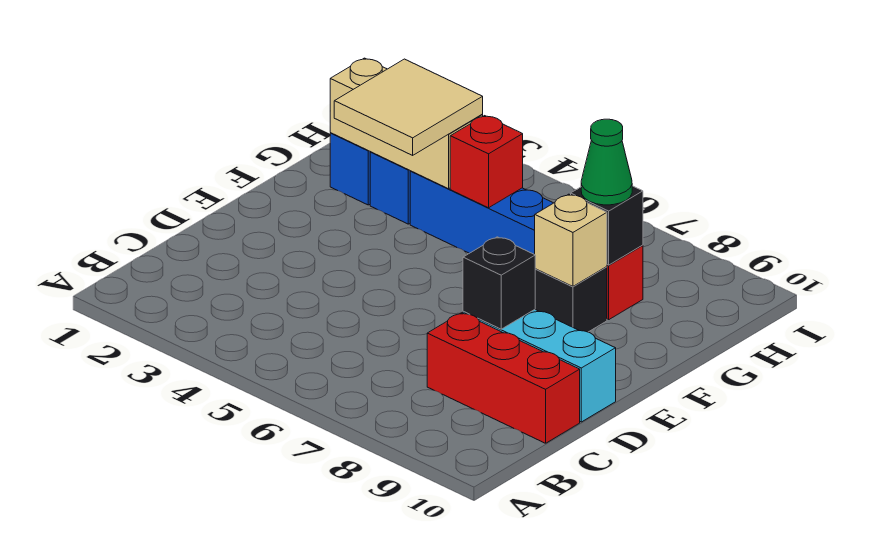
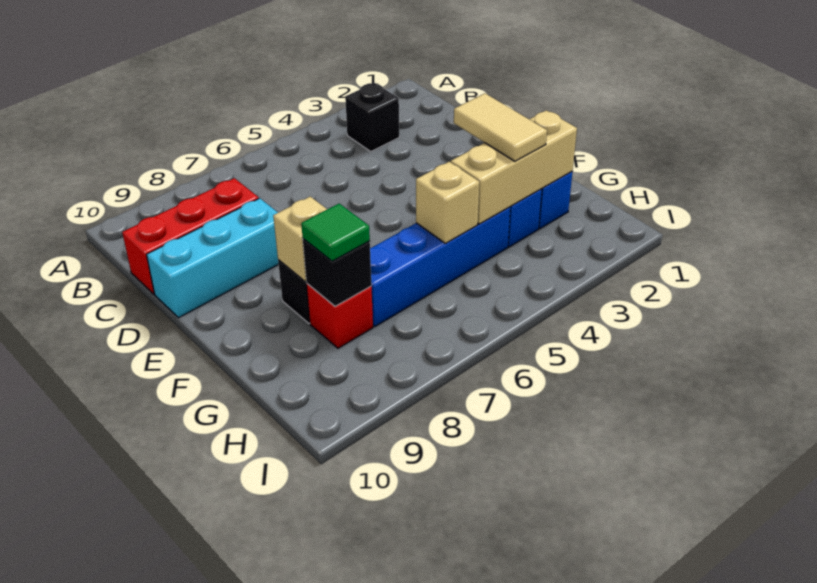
black 1x1 brick [463,237,535,329] -> black 1x1 brick moved to [345,83,399,151]
tan 2x2 tile [334,59,483,155] -> tan 1x2 tile [454,93,547,161]
red 1x1 brick [450,116,523,208] -> tan 1x1 brick [416,162,479,244]
green 1x1 cone [581,119,632,205] -> green 1x1 tile [301,204,370,261]

